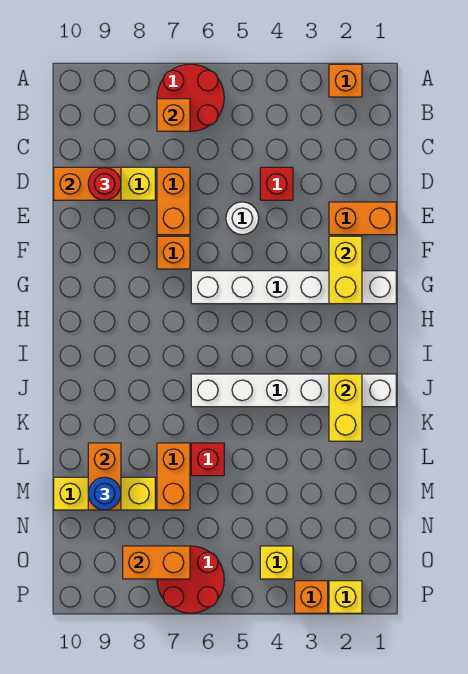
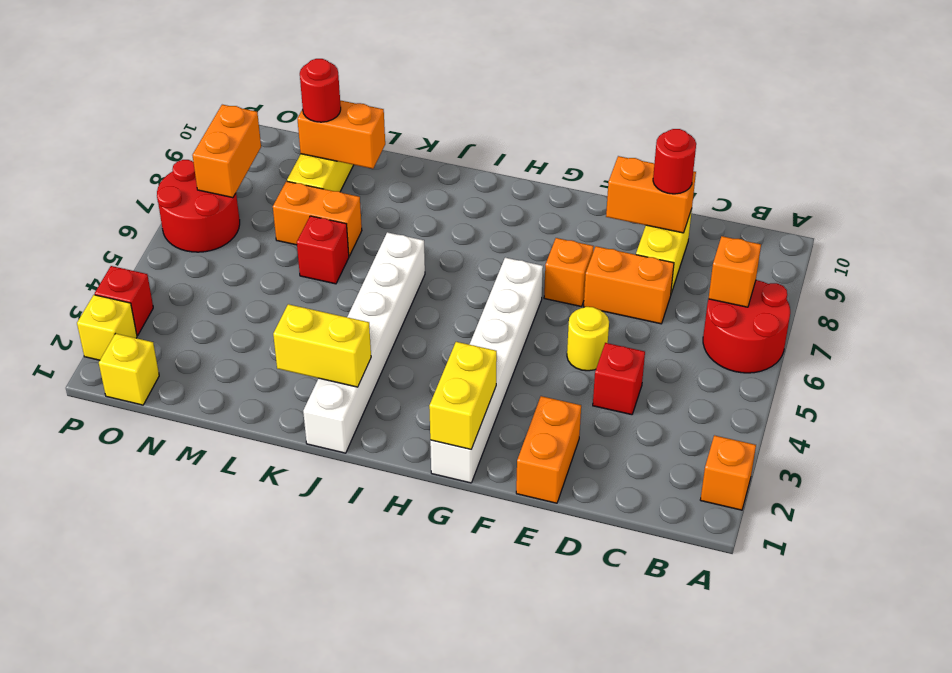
orange 1x2 brick [54,167,121,200] -> orange 1x2 brick turned to [606,156,696,233]
white 1x1 round brick [226,202,259,235] -> yellow 1x1 round brick [567,307,609,371]
yellow 1x2 brick [329,236,362,304] -> yellow 1x2 brick turned to [429,342,497,449]
blue 1x1 round brick [88,477,121,510] -> red 1x1 round brick [300,59,341,122]
yellow 1x1 brick [260,546,293,579] -> yellow 1x1 brick moved to [99,334,159,405]
orange 1x1 brick [295,581,328,613] -> red 1x1 brick [95,266,153,335]

